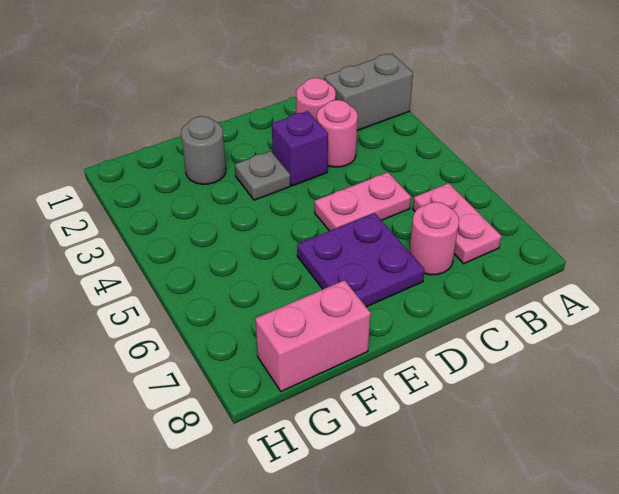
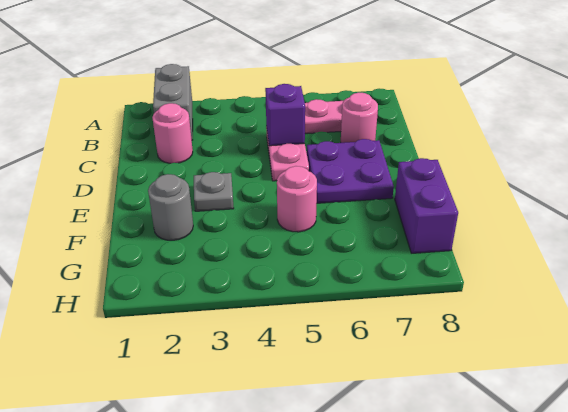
pink 1x1 round brick [317,100,358,167] -> pink 1x1 round brick moved to [277,166,317,232]
purple 1x1 brick [272,111,328,186] -> purple 1x1 brick moved to [265,84,305,146]
pink 1x2 brick [255,280,371,391] -> purple 1x2 brick [395,158,458,253]

